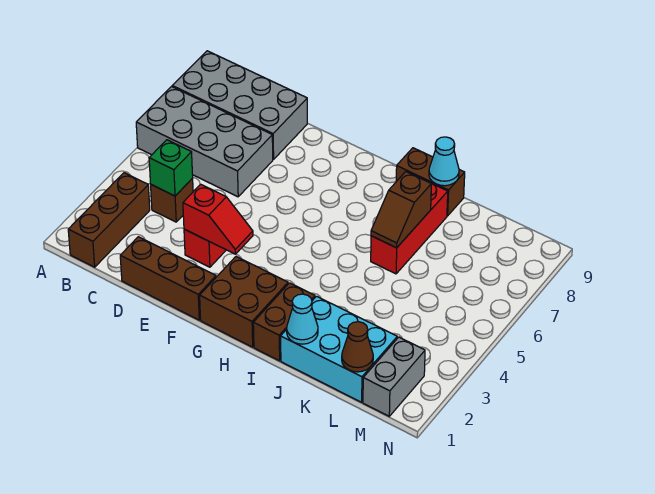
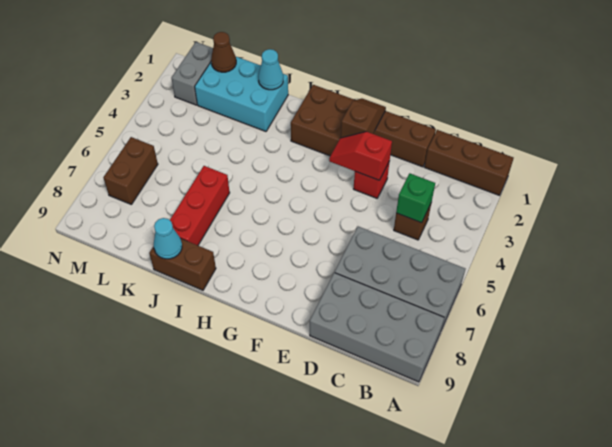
brown 1x3 brick [68,173,150,267] -> brown 1x3 brick turned to [424,130,513,195]
brown 1x2 brick [253,283,315,361] -> brown 1x2 brick moved to [103,137,158,204]
brown 1x2 slope [371,172,431,248] -> brown 1x2 slope moved to [341,99,386,138]

